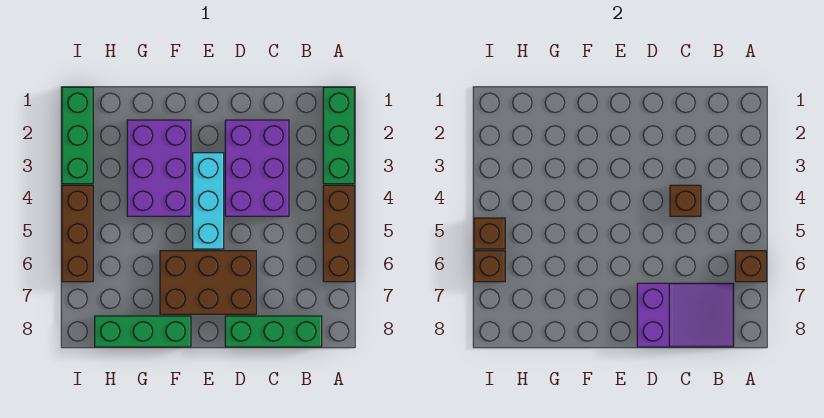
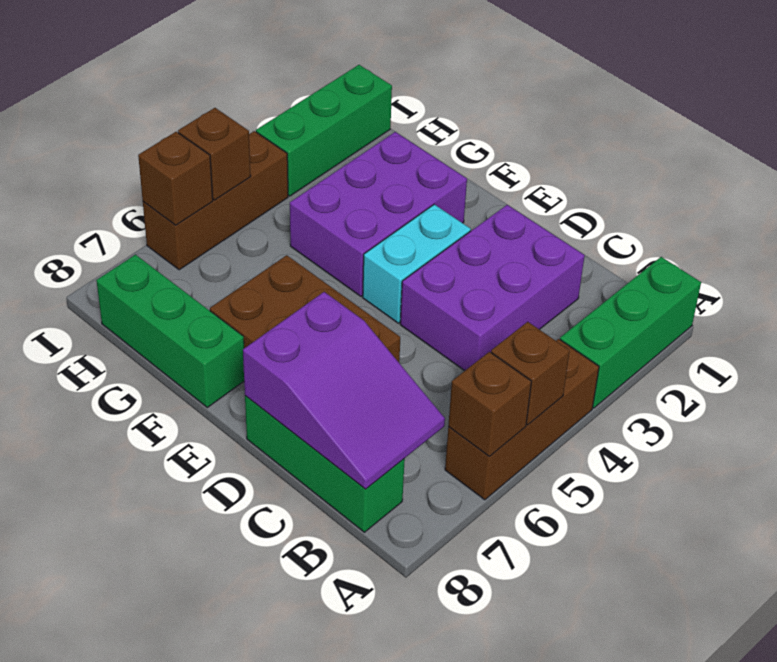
brown 1x1 brick [670,185,701,216] -> brown 1x1 brick moved to [491,322,570,425]
cyan 1x3 brick [193,153,224,249] -> cyan 1x2 brick [363,204,471,323]

